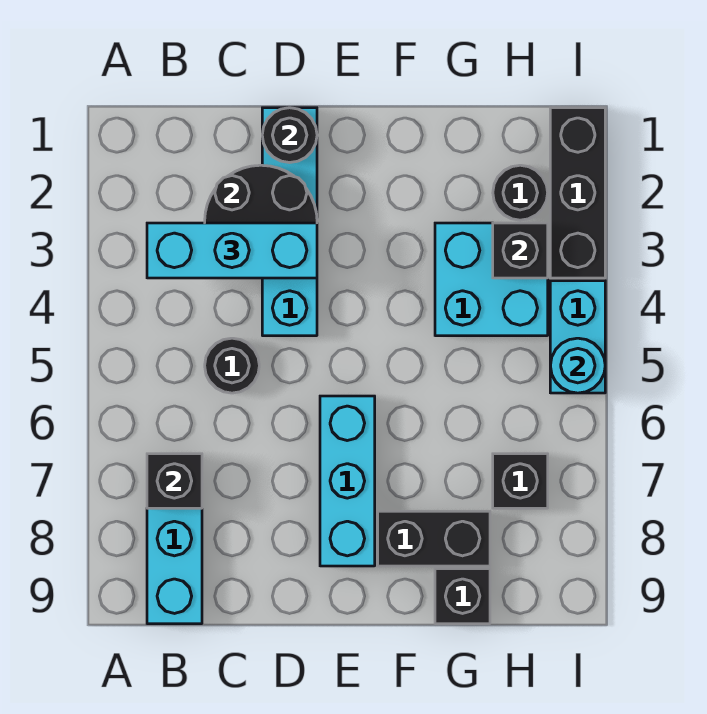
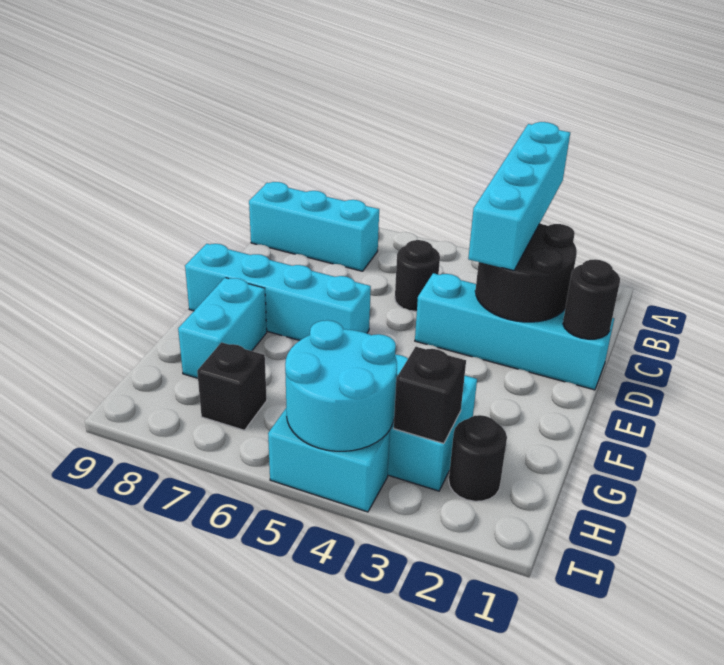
cyan 1x3 brick [147,223,317,278] -> cyan 1x4 brick [468,122,570,270]
black 1x1 brick [147,454,202,508] -> none
cyan 1x3 brick [320,396,375,566] -> cyan 1x4 brick [185,244,371,340]
black 1x2 brick [378,511,490,566] -> cyan 1x2 brick [178,278,267,378]
black 1x1 brick [435,569,490,624] -> none
black 1x3 brick [550,108,605,278] -> none
cyan 1x1 round brick [550,338,605,393] -> cyan 2x2 round brick [285,320,397,451]

